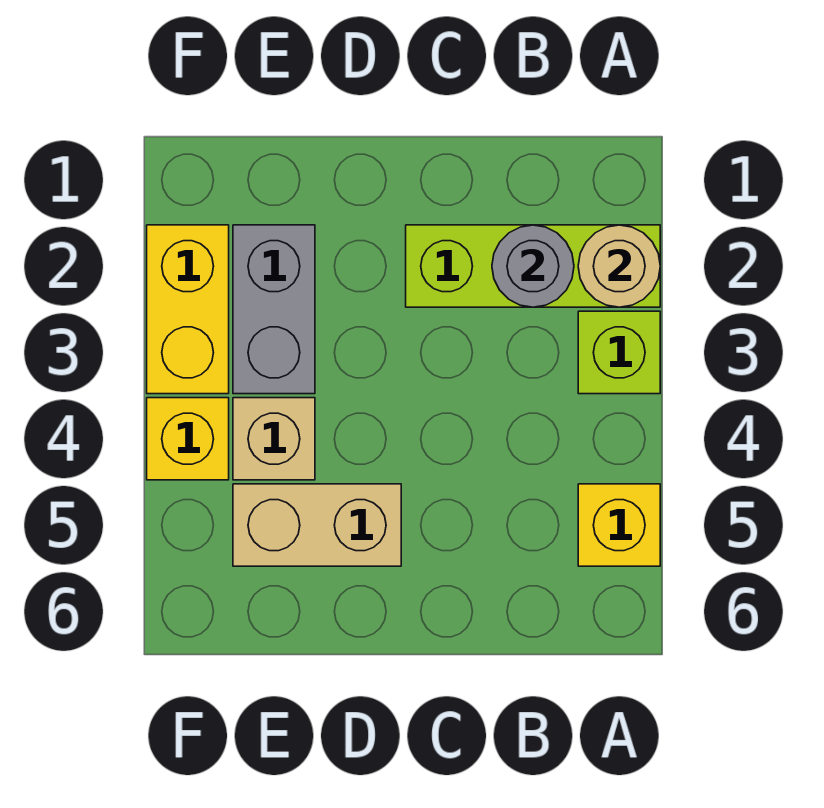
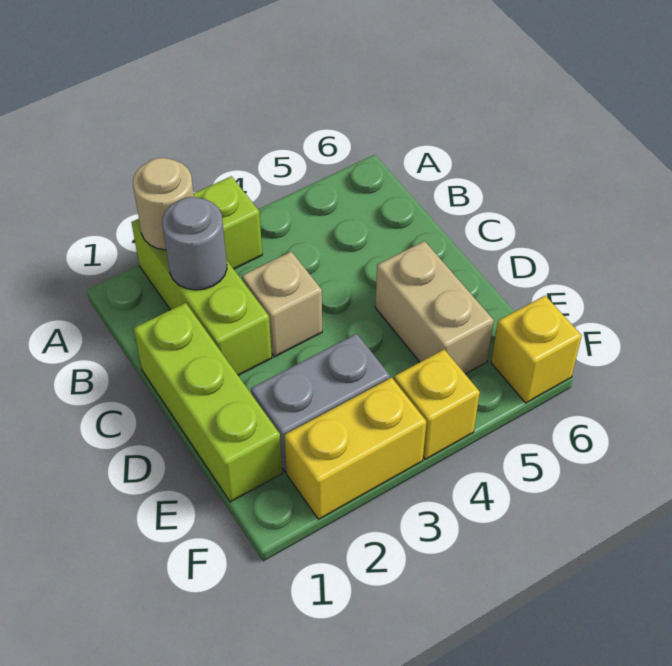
yellow 1x1 brick [578,484,660,566] -> yellow 1x1 brick moved to [491,296,582,403]
none -> lime 1x3 brick [134,303,282,502]
tan 1x1 brick [233,398,315,480] -> tan 1x1 brick moved to [242,252,322,357]

